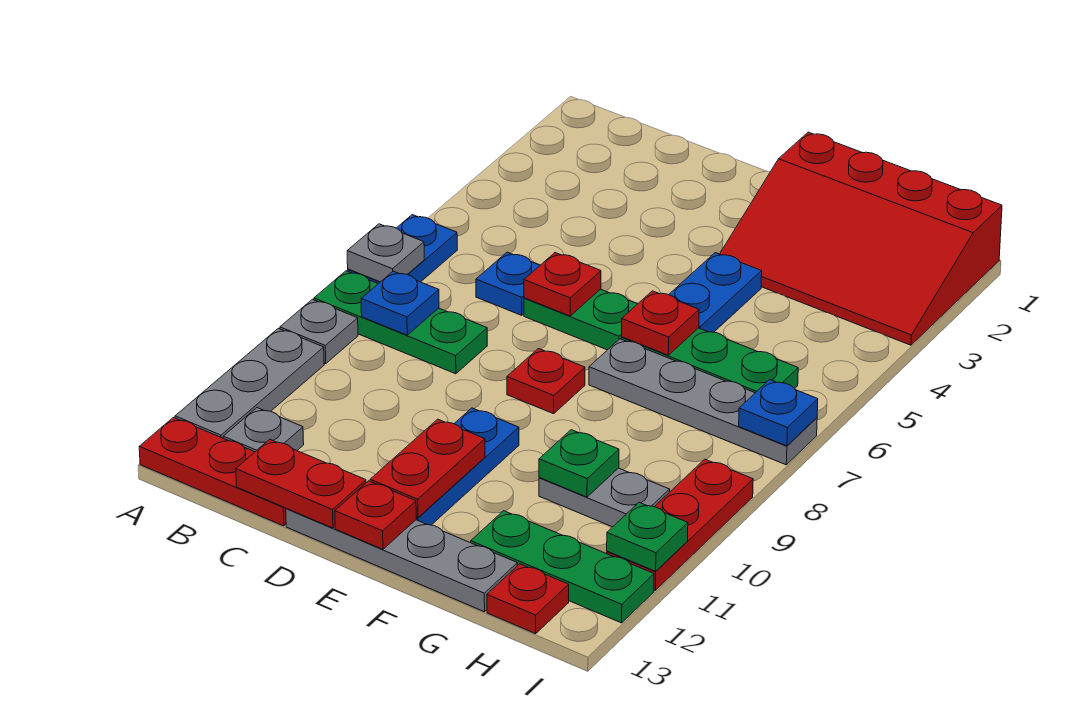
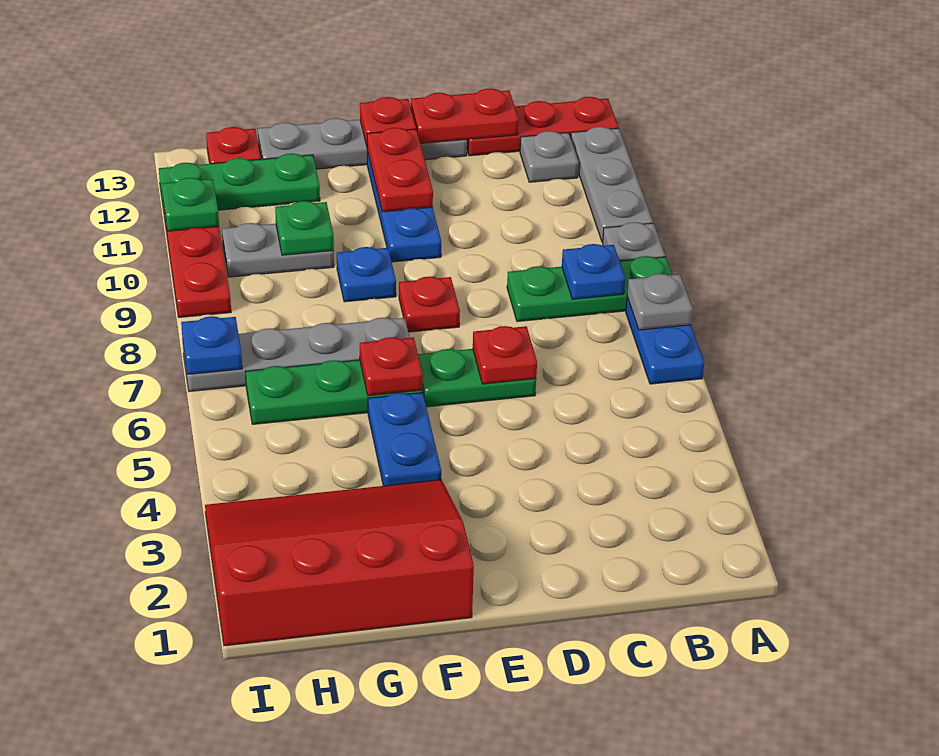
blue 1x1 plate [476,252,540,315] -> blue 1x1 plate moved to [337,247,396,302]

